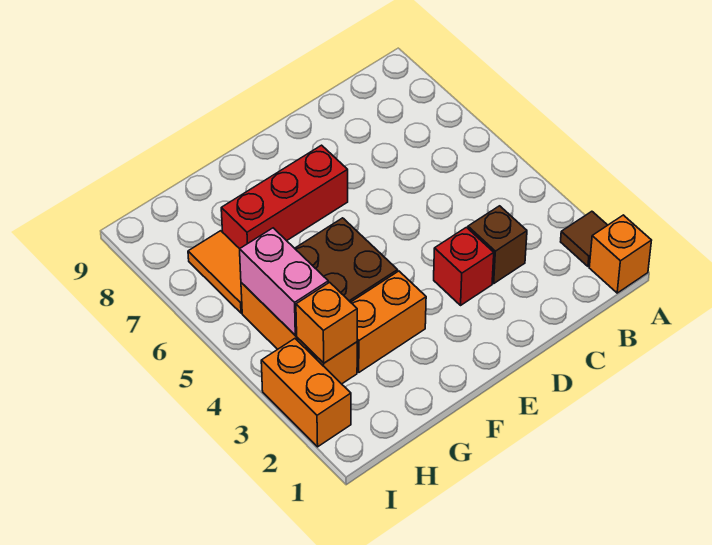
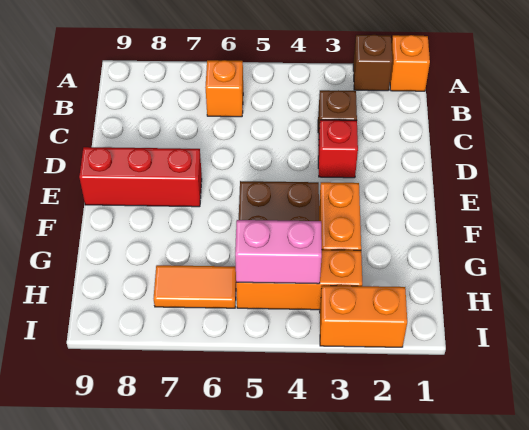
brown 1x1 tile [561,211,607,266] -> brown 1x1 brick [353,35,392,91]
red 1x3 brick [221,145,348,249] -> red 1x3 brick turned to [79,147,202,207]
orange 1x1 brick [296,282,357,363] -> orange 1x1 brick moved to [205,60,243,117]

